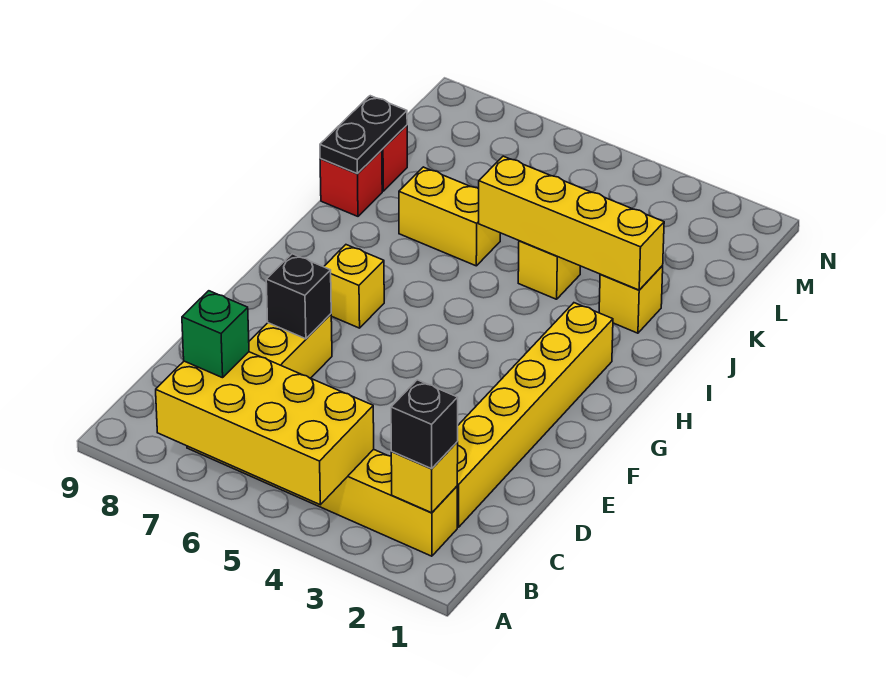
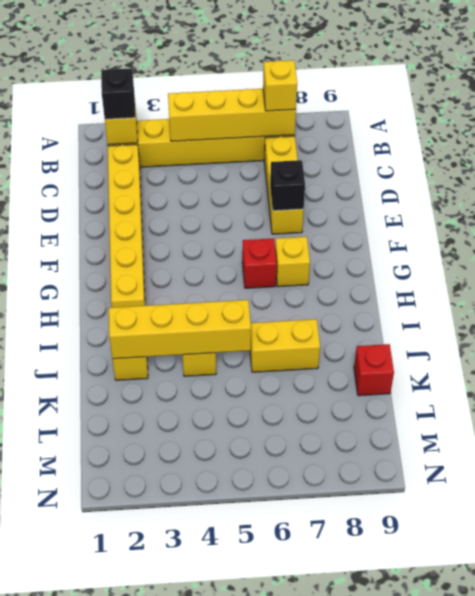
yellow 2x4 brick [156,352,374,505] -> yellow 1x4 brick [168,89,296,141]
green 1x1 brick [182,291,249,378] -> yellow 1x1 brick [263,60,297,111]
red 1x1 brick [320,150,382,216] -> red 1x1 brick moved to [242,238,277,288]
black 1x2 plate [320,96,407,174] -> none

